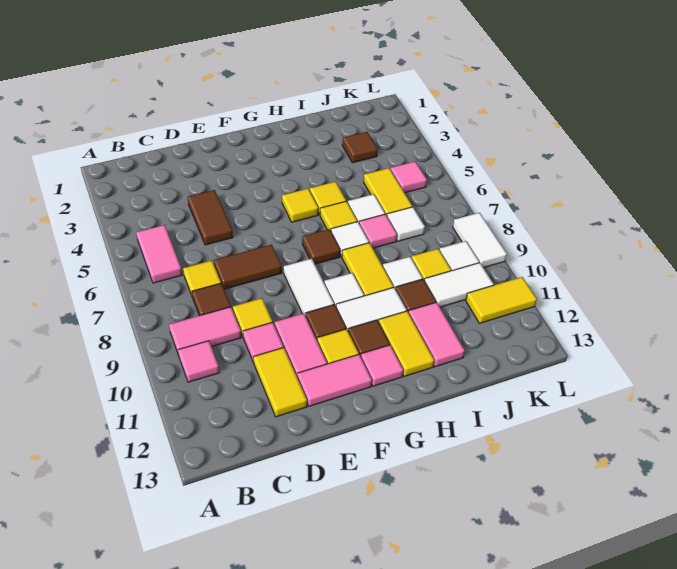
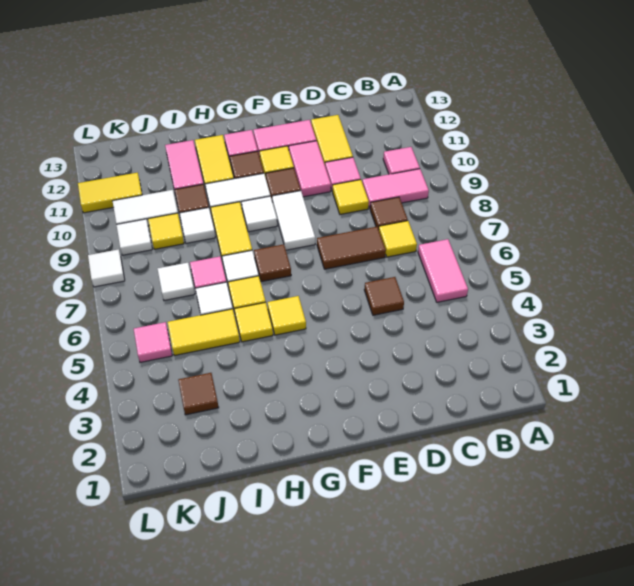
brown 1x2 tile [188,190,233,245] -> brown 1x1 tile [364,277,404,315]
yellow 1x2 tile [364,168,412,215] -> yellow 1x2 tile turned to [168,309,240,356]
white 1x2 tile [453,213,507,268] -> white 1x1 tile [88,249,125,287]

